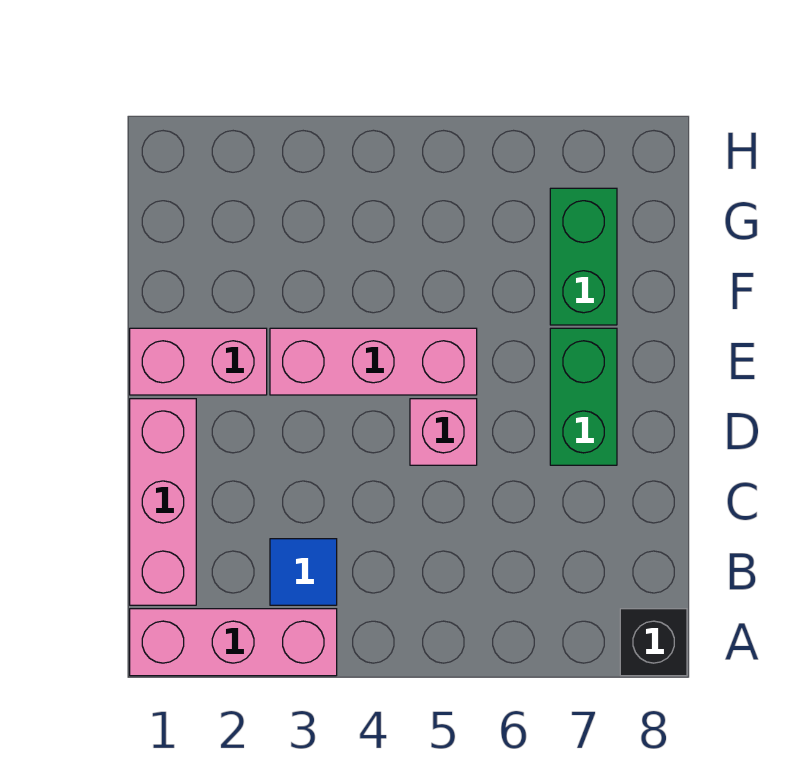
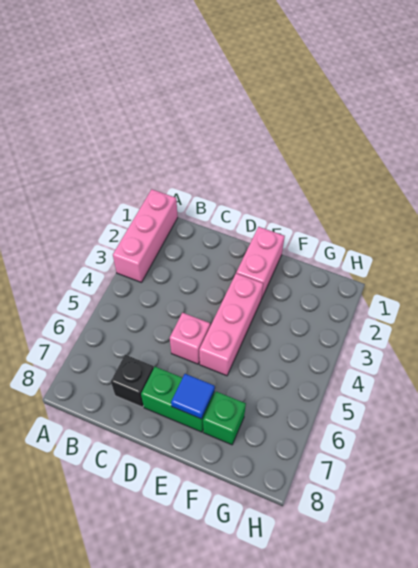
black 1x1 brick [620,609,687,676] -> black 1x1 brick moved to [111,355,154,407]
pink 1x3 brick [130,399,196,605] -> none
blue 1x1 tile [270,539,337,605] -> blue 1x1 tile moved to [171,374,215,419]
green 1x2 brick [550,188,617,325] -> green 1x1 brick [203,392,246,445]

